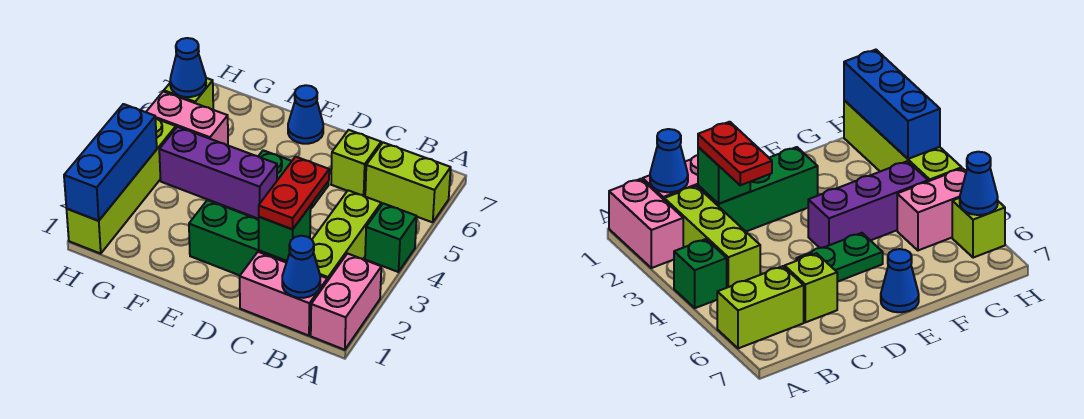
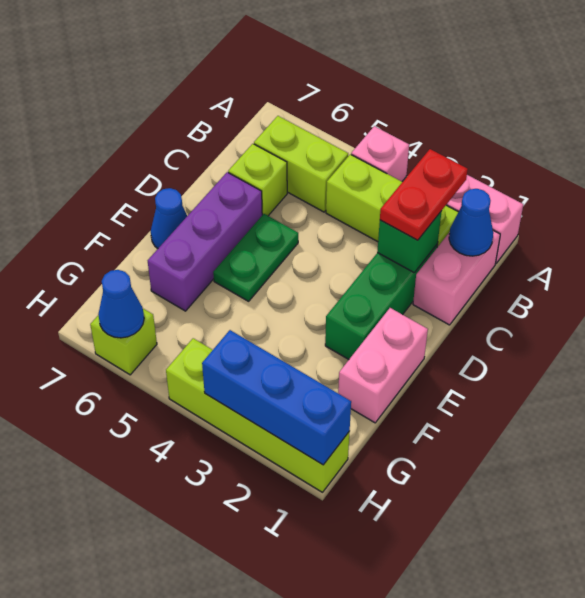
green 1x1 brick [365,203,417,272] -> pink 1x1 brick [351,126,409,181]
lime 1x2 brick [365,142,451,222] -> lime 1x2 brick turned to [254,116,348,212]
red 1x2 plate [259,157,329,229] -> red 1x2 plate turned to [380,149,468,240]
purple 1x3 brick [159,127,277,219] -> purple 1x3 brick moved to [148,172,262,311]
pink 1x2 brick [146,92,228,145] -> pink 1x2 brick moved to [338,308,428,423]

